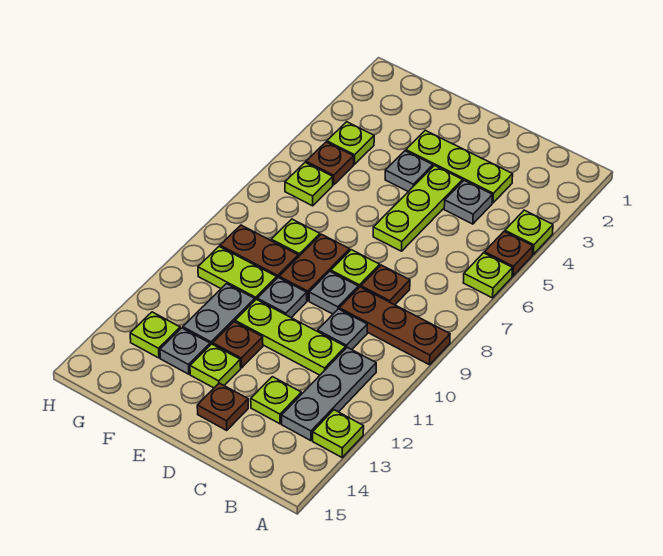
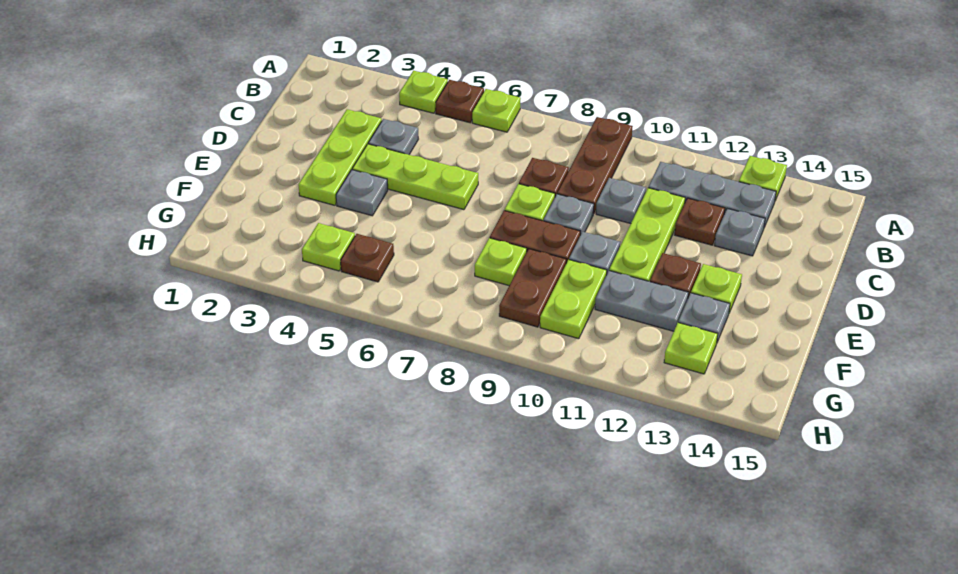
lime 1x1 plate [251,377,301,424] -> grey 1x1 plate [714,209,765,256]
brown 1x1 plate [197,383,248,430] -> brown 1x1 plate moved to [675,198,725,245]
lime 1x1 plate [285,163,333,206] -> none

